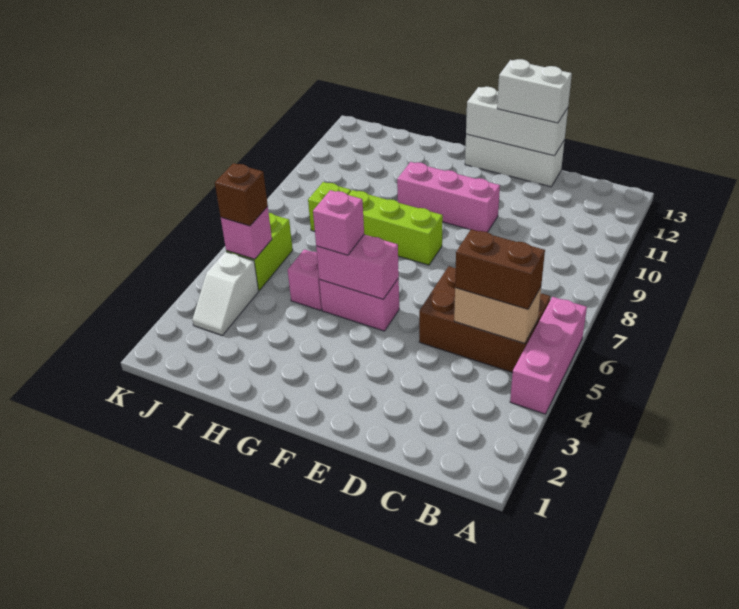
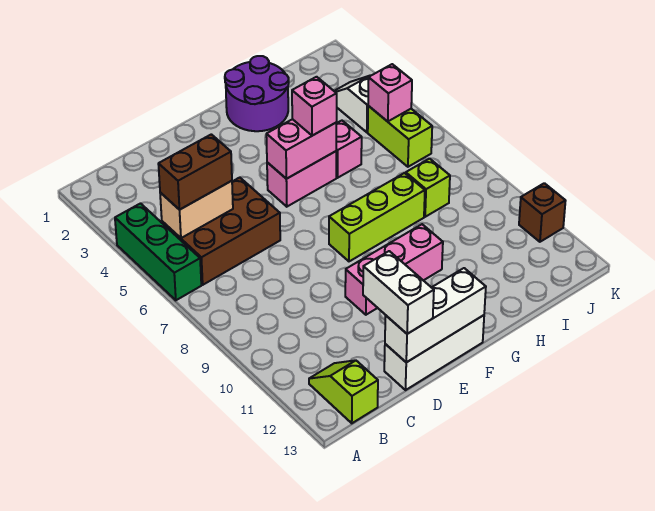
pink 1x3 brick [510,297,587,414] -> green 1x3 brick [115,203,201,300]
none -> lime 1x2 slope [309,360,378,423]
white 1x2 brick [497,59,572,123] -> white 1x2 brick turned to [363,251,434,334]
none -> purple 2x2 round brick [225,56,289,131]
brown 1x1 brick [215,163,268,226] -> brown 1x1 brick moved to [519,183,565,242]

